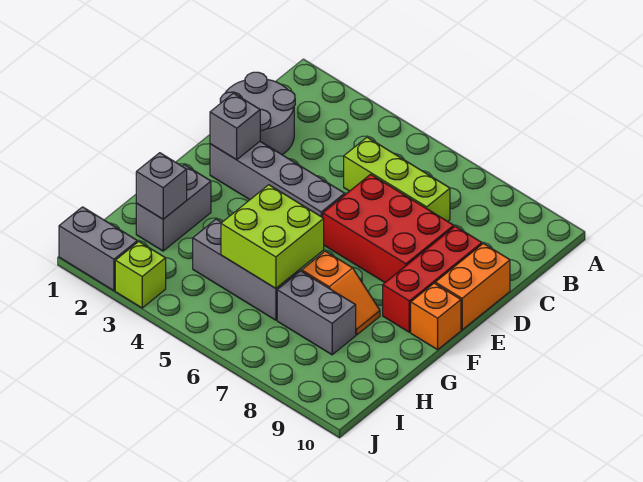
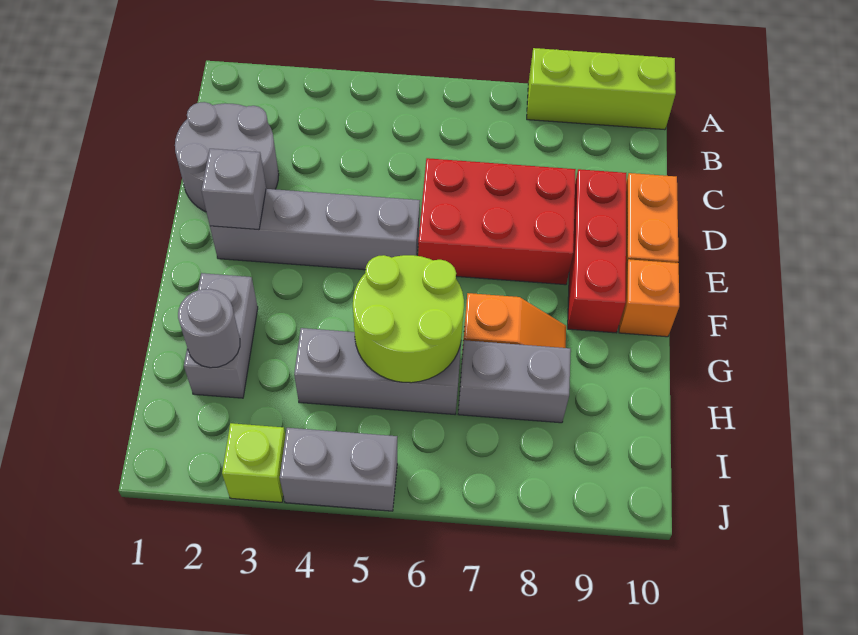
lime 1x3 brick [344,137,450,221] -> lime 1x3 brick moved to [527,48,676,130]
lime 2x2 brick [221,185,324,289] -> lime 2x2 round brick [353,255,464,383]
grey 1x1 brick [136,153,187,219] -> grey 1x1 round brick [178,289,240,368]
grey 1x2 brick [59,207,137,291] -> grey 1x2 brick moved to [280,428,397,511]

